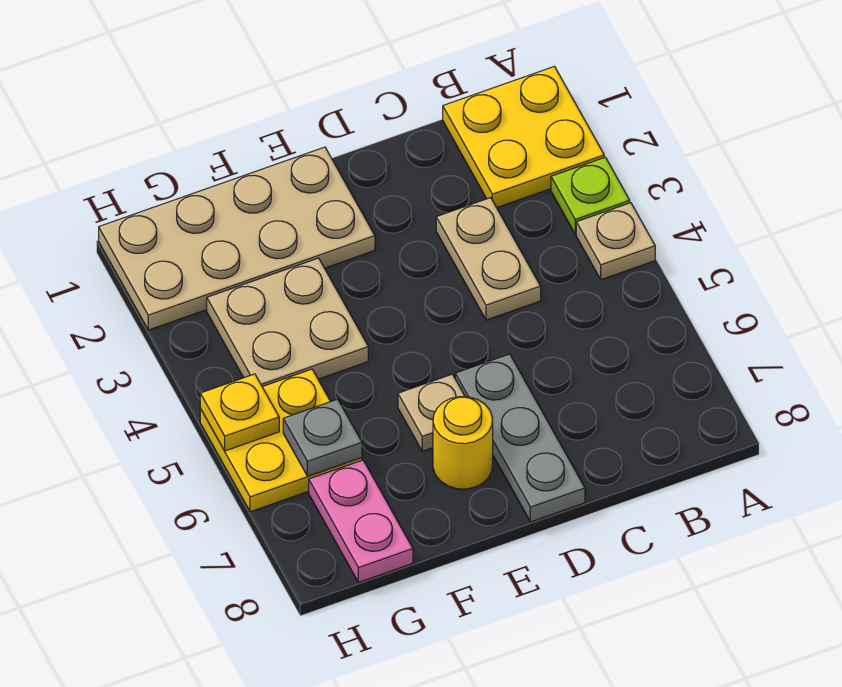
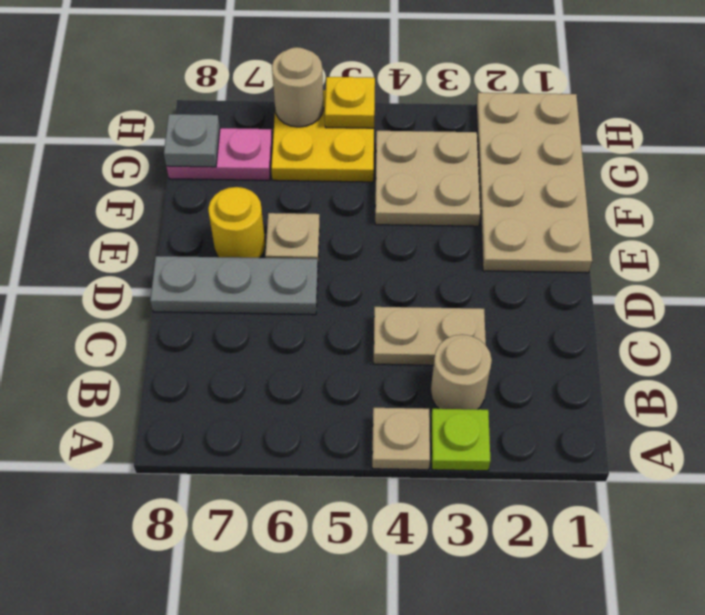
yellow 2x2 plate [443,66,604,208] -> none
none -> tan 1x1 round brick [431,334,492,409]
grey 1x1 plate [283,399,362,476] -> grey 1x1 plate moved to [164,114,220,167]
none -> tan 1x1 round brick [272,47,324,127]

